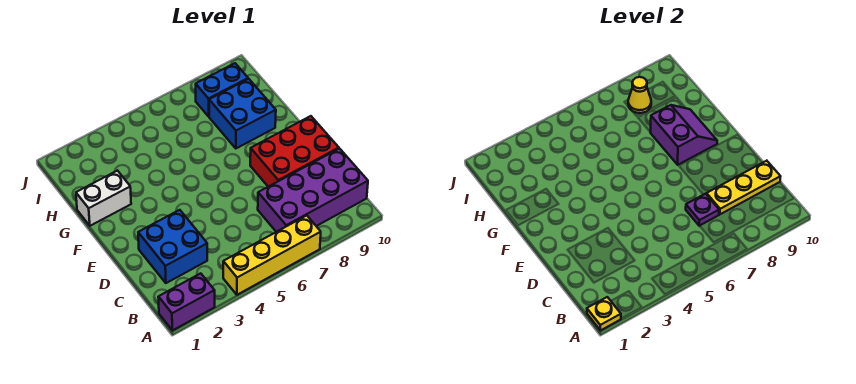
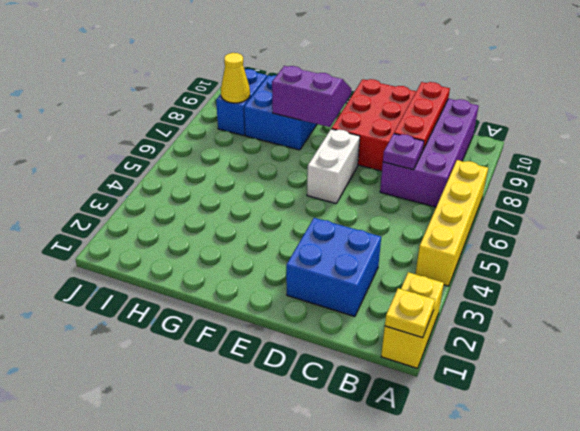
purple 1x2 brick [158,273,215,331] -> yellow 1x2 brick [381,272,444,368]
yellow 1x3 plate [707,161,781,214] -> red 1x3 plate [394,82,450,149]
white 1x2 brick [76,171,131,226] -> white 1x2 brick moved to [307,129,360,203]

